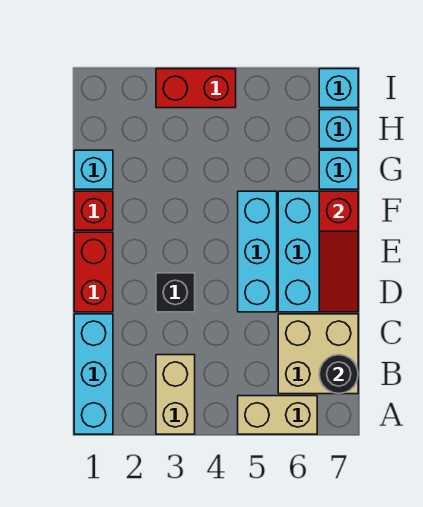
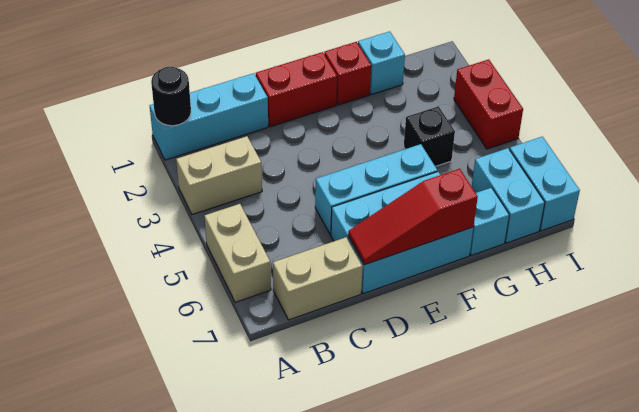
tan 2x2 brick [278,314,358,394] -> tan 1x2 brick [273,237,363,320]
black 1x1 round brick [319,355,358,394] -> black 1x1 round brick moved to [151,66,191,126]
black 1x1 brick [156,273,195,312] -> black 1x1 brick moved to [404,106,455,166]
cyan 1x1 brick [319,110,358,149] -> cyan 1x2 brick [472,148,545,243]
cyan 1x1 brick [319,69,358,108] -> cyan 1x2 brick [510,137,580,231]

